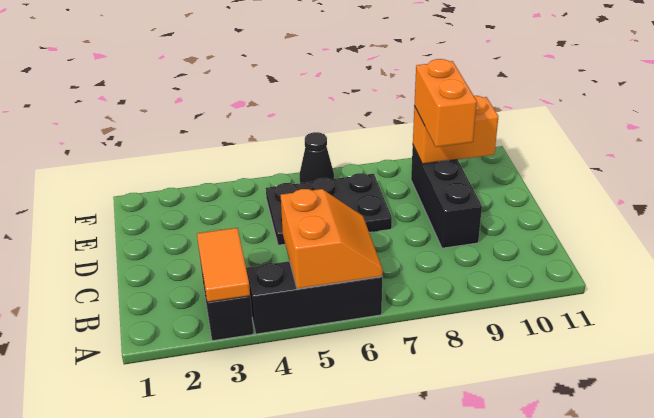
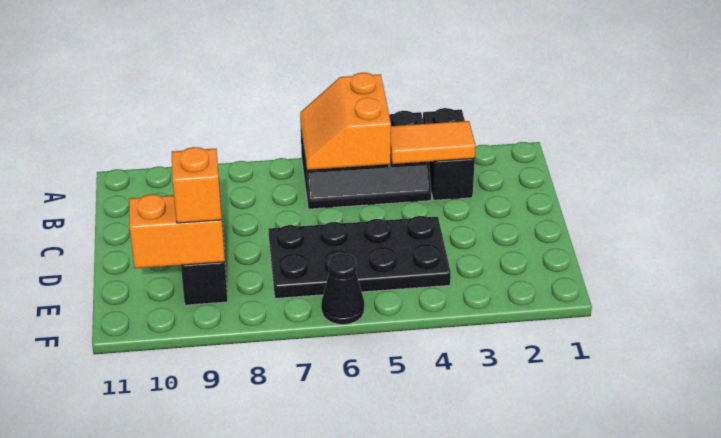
orange 1x2 tile [197,228,250,302] -> orange 1x2 tile turned to [390,121,476,164]
black 2x3 plate [266,173,392,245] -> black 2x4 plate [269,216,451,298]
orange 1x2 brick [414,59,477,147] -> orange 1x1 brick [172,147,222,223]

